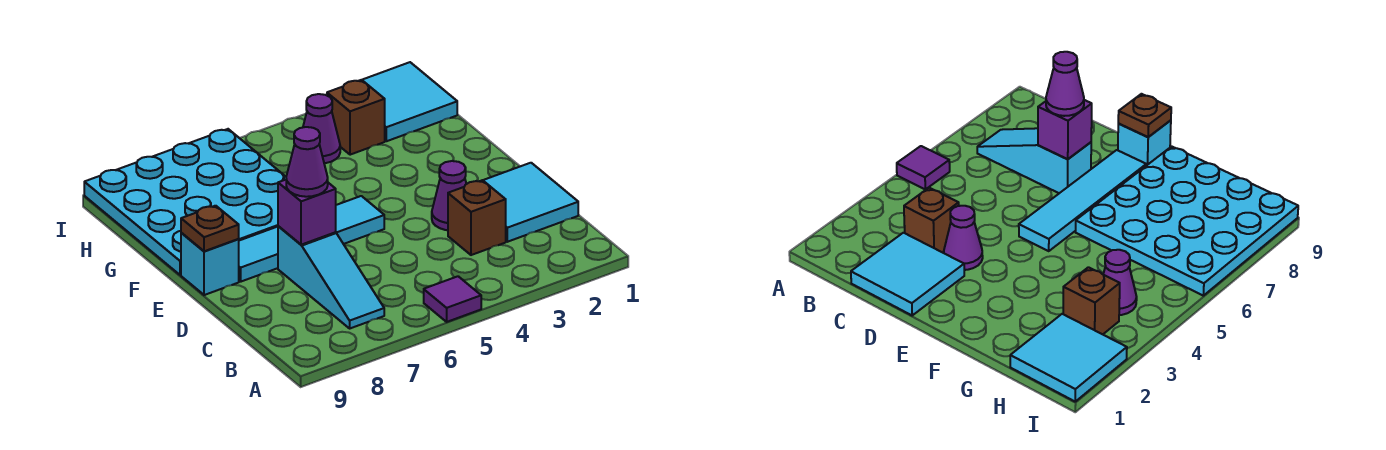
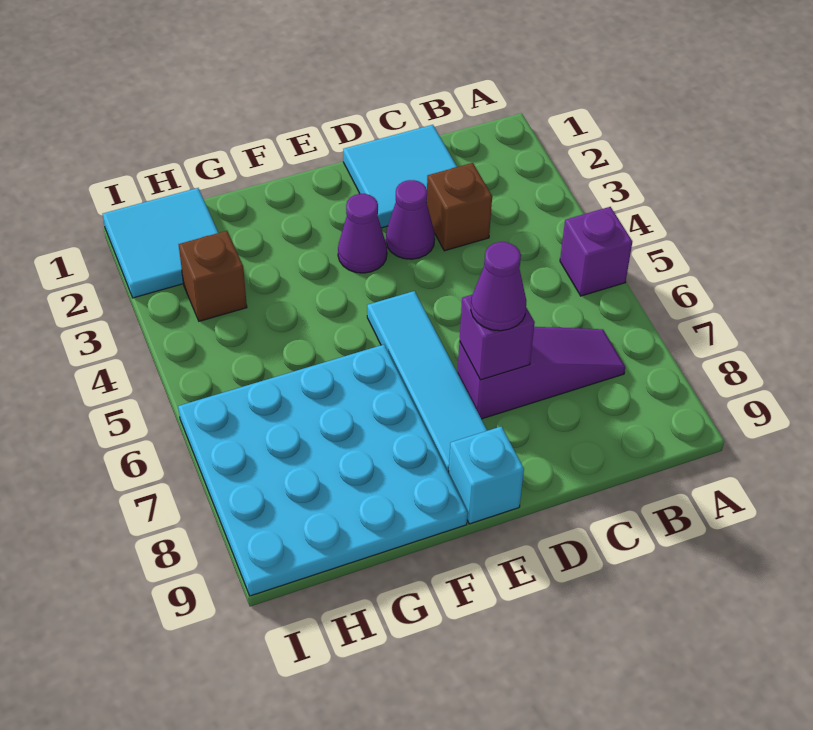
purple 1x1 tile [424,276,481,322] -> purple 1x1 brick [560,207,632,296]
cyan 1x3 slope [278,226,384,328] -> purple 1x3 slope [458,327,625,419]
brown 1x1 plate [181,206,239,251] -> none
purple 1x1 cone [303,94,340,163] -> purple 1x1 cone moved to [338,194,387,273]

